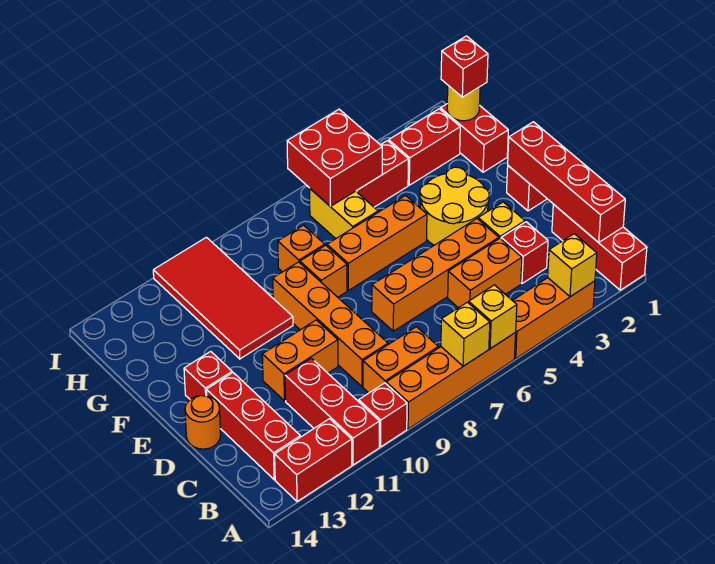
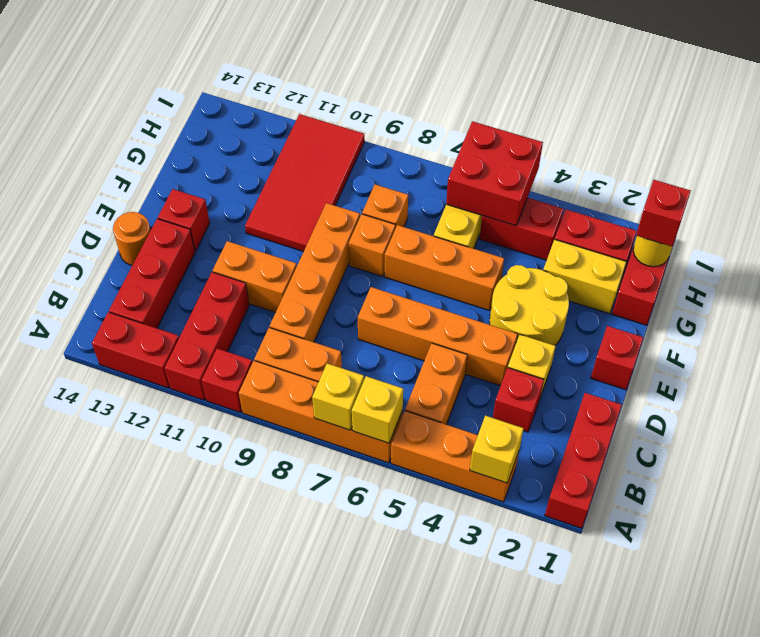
red 1x4 brick [508,122,625,243] -> none
orange 1x2 brick [448,238,522,308] -> orange 1x2 brick turned to [405,343,467,425]
none -> yellow 1x2 brick [543,239,627,314]

